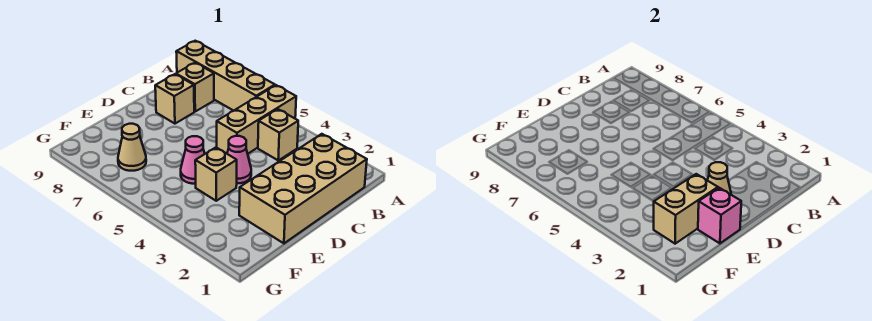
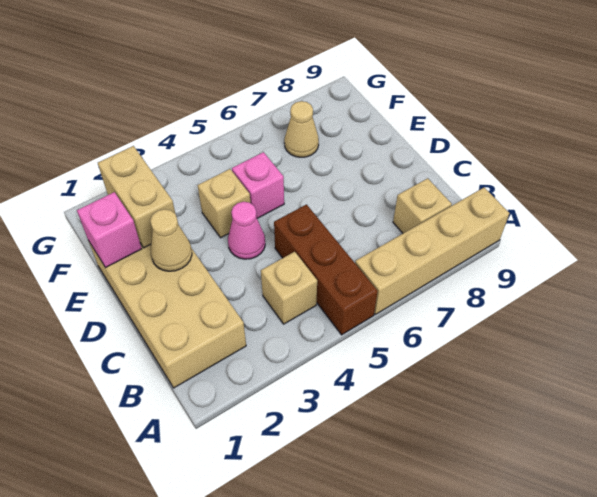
tan 1x3 brick [217,85,296,154] -> brown 1x3 brick [274,205,378,335]
tan 1x1 brick [155,74,194,124] -> none
pink 1x1 cone [181,136,205,184] -> pink 1x1 brick [232,152,284,218]

